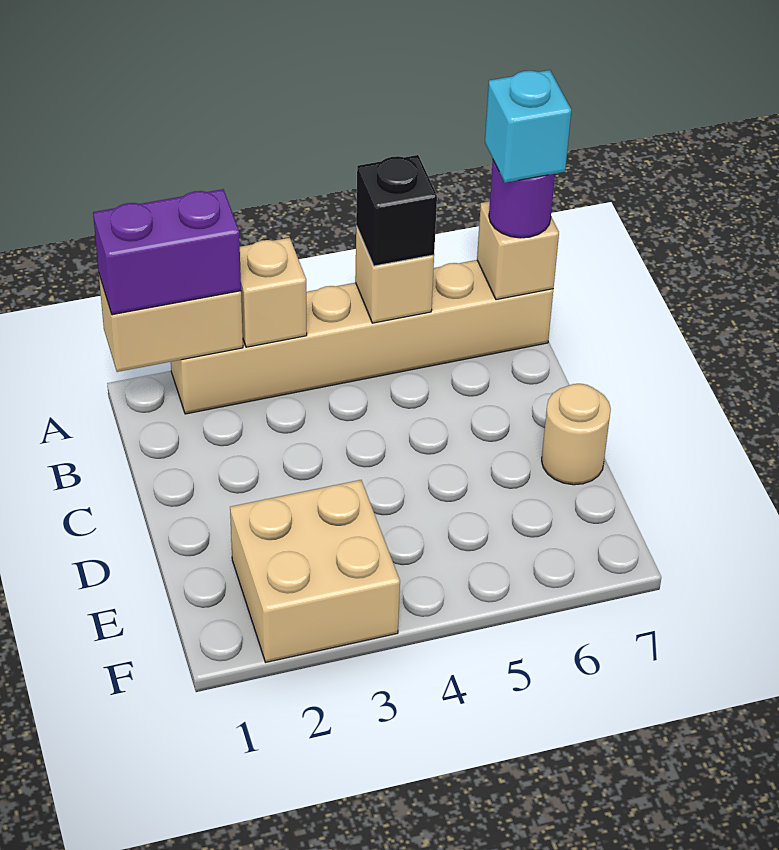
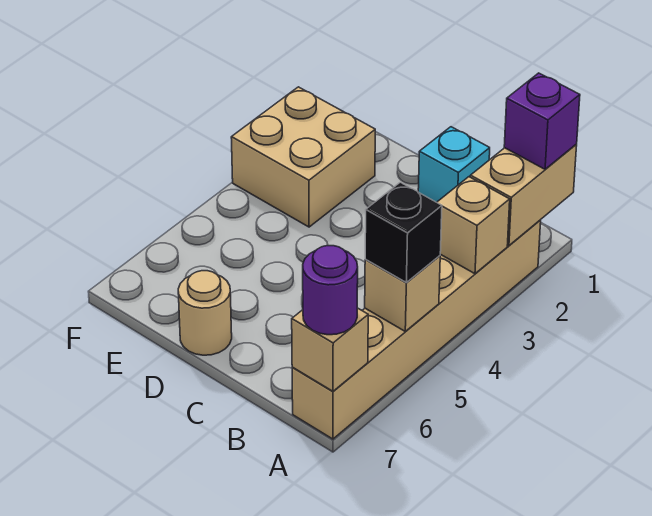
purple 1x2 brick [93,189,241,315] -> purple 1x1 brick [504,73,580,169]
cyan 1x1 brick [485,70,571,183] -> cyan 1x1 brick moved to [418,127,490,202]

